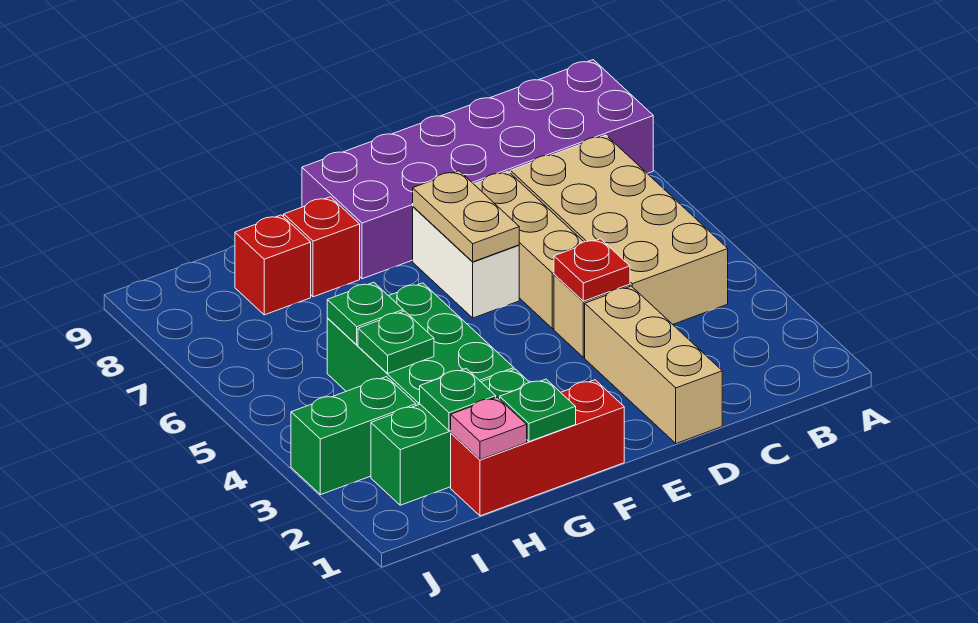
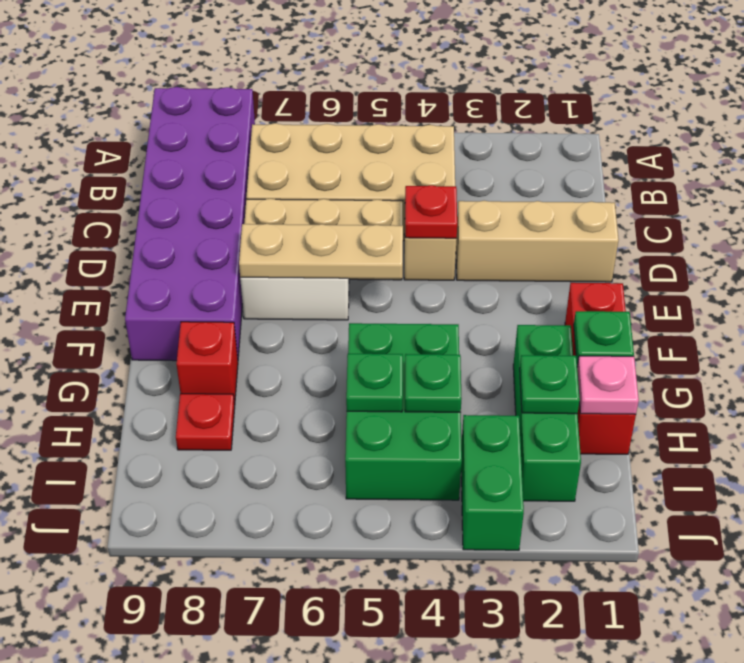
tan 1x2 plate [413,171,519,262] -> tan 1x3 plate [239,224,403,279]
green 2x3 brick [327,283,514,406] -> green 2x3 brick turned to [345,323,462,500]
red 1x1 brick [235,215,311,315] -> red 1x1 plate [176,394,235,450]

